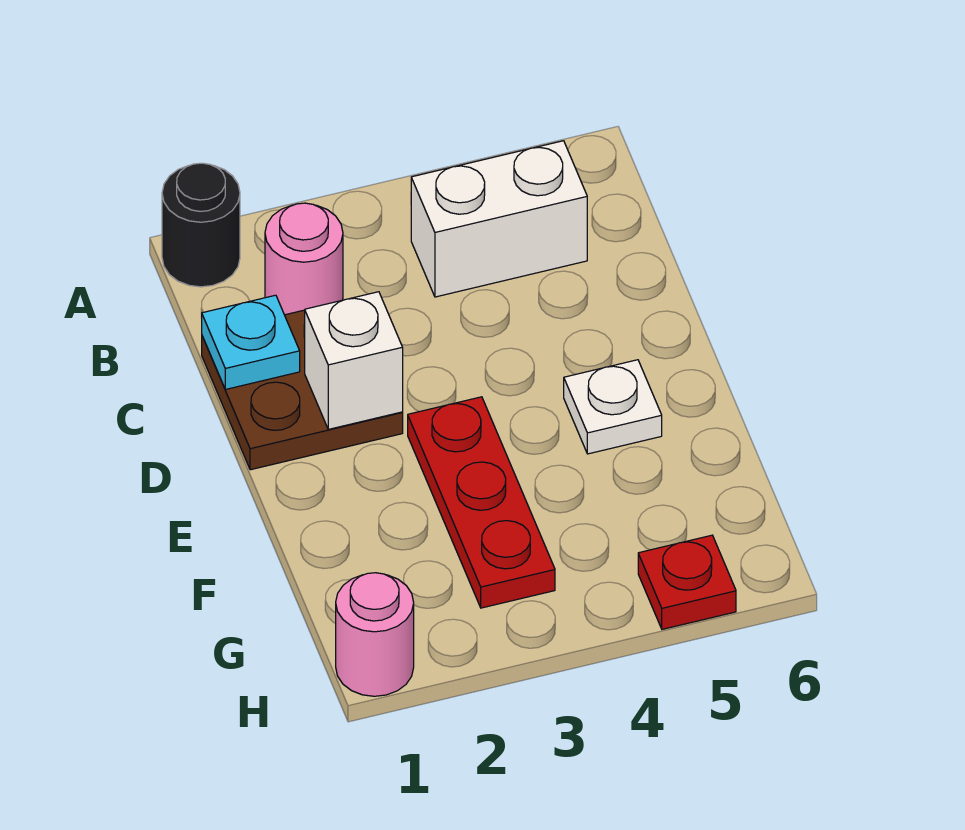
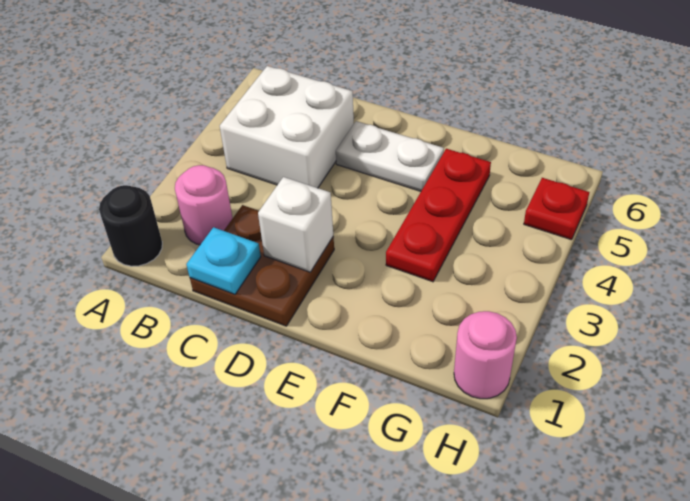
white 1x2 brick [411,141,587,297] -> white 2x2 brick [220,66,354,188]
red 1x3 plate [408,397,555,608] -> red 1x3 plate turned to [386,149,491,282]
white 1x1 plate [564,360,662,454] -> white 1x2 plate [336,121,444,191]

